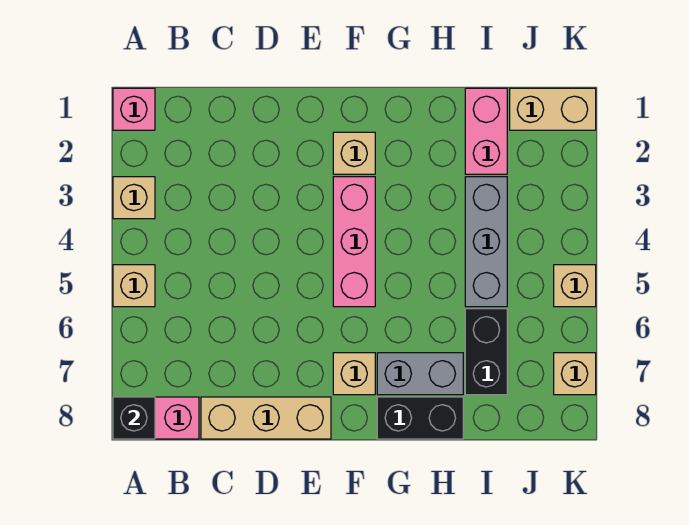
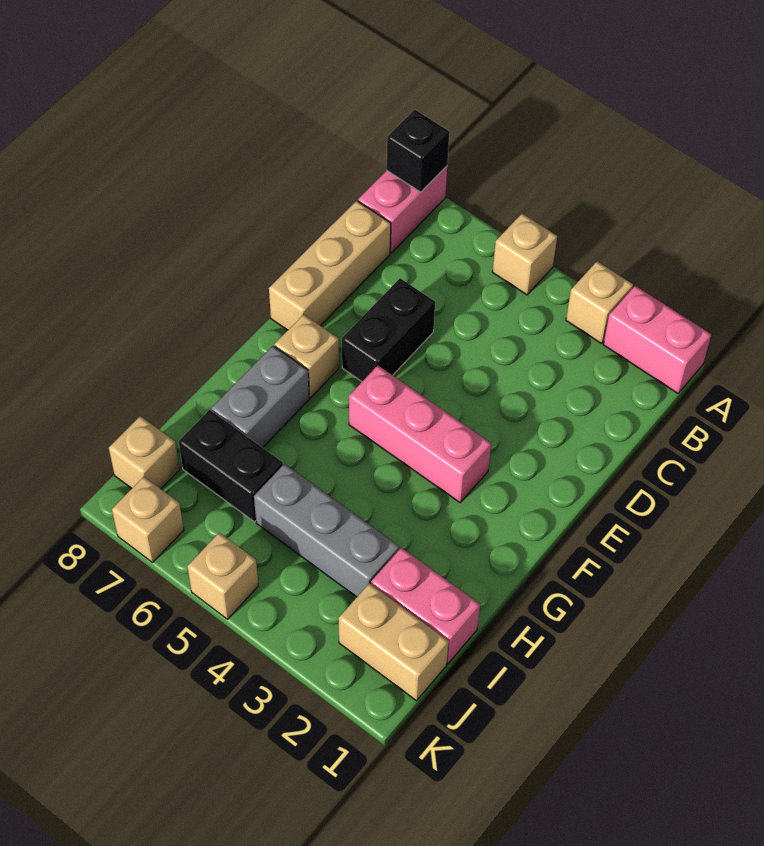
pink 1x1 brick [113,88,155,130] -> pink 1x2 brick [603,286,711,393]
tan 1x1 brick [333,132,375,174] -> tan 1x1 brick moved to [109,416,180,489]
black 1x2 brick [377,397,463,439] -> black 1x2 brick moved to [342,278,435,381]
tan 1x2 brick [510,88,596,130] -> tan 1x2 brick turned to [338,583,449,701]

